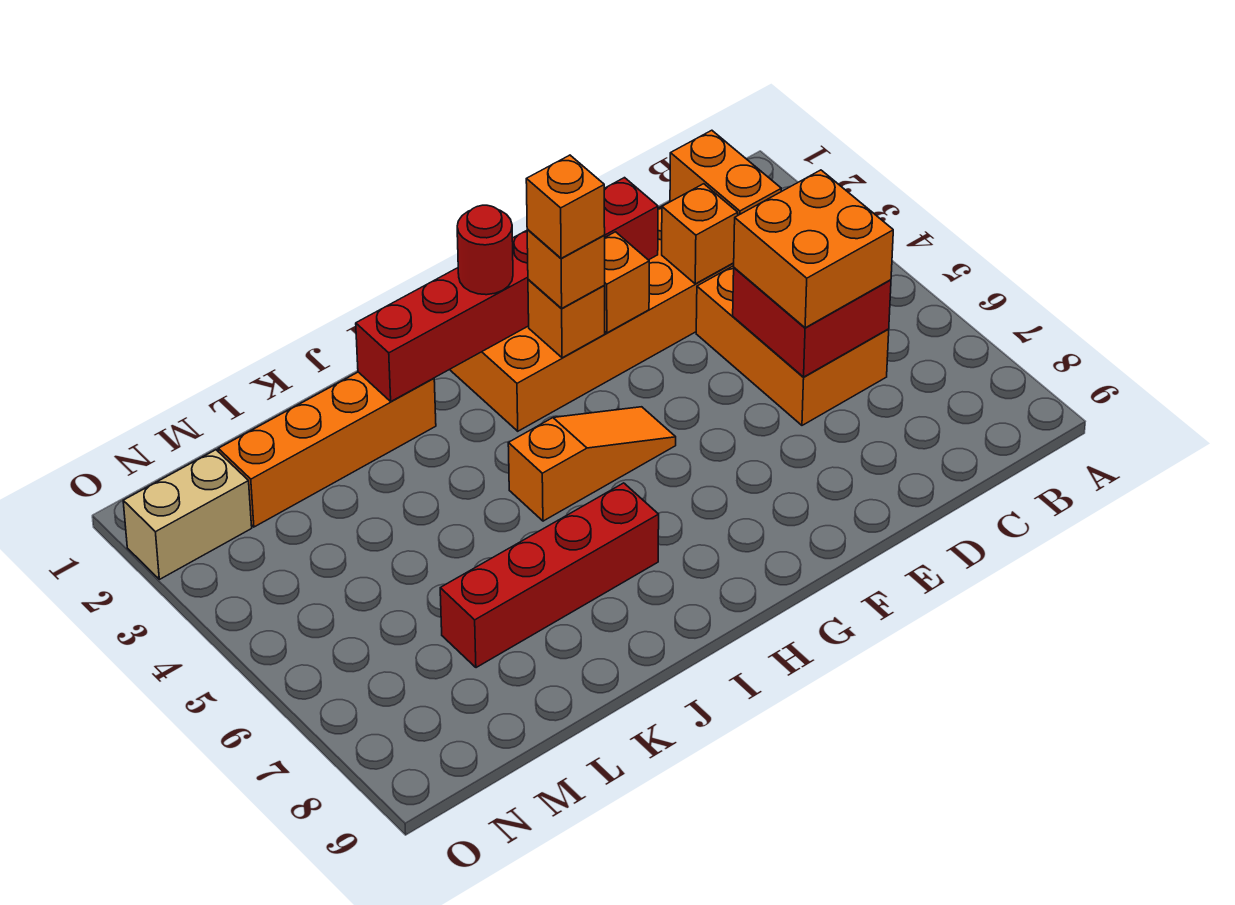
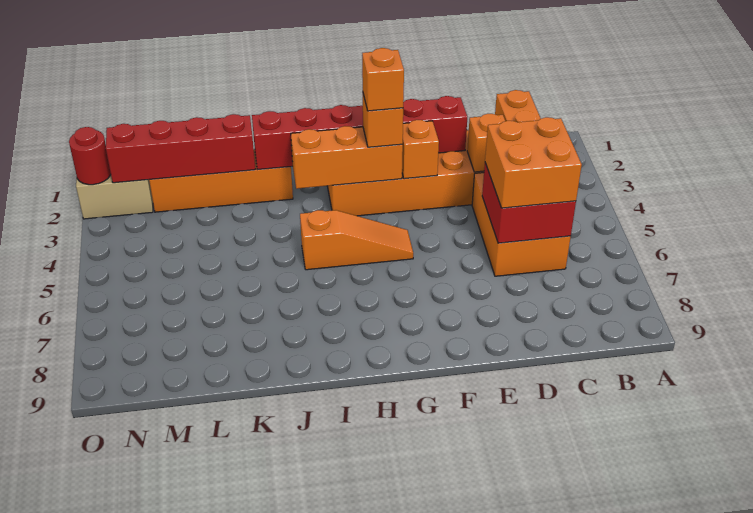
orange 1x1 brick [528,279,605,358] -> orange 1x3 brick [291,126,403,189]
red 1x1 round brick [457,205,513,295] -> red 1x1 round brick moved to [69,127,111,185]
red 1x4 brick [440,483,659,668] -> red 1x4 brick moved to [106,114,255,183]

